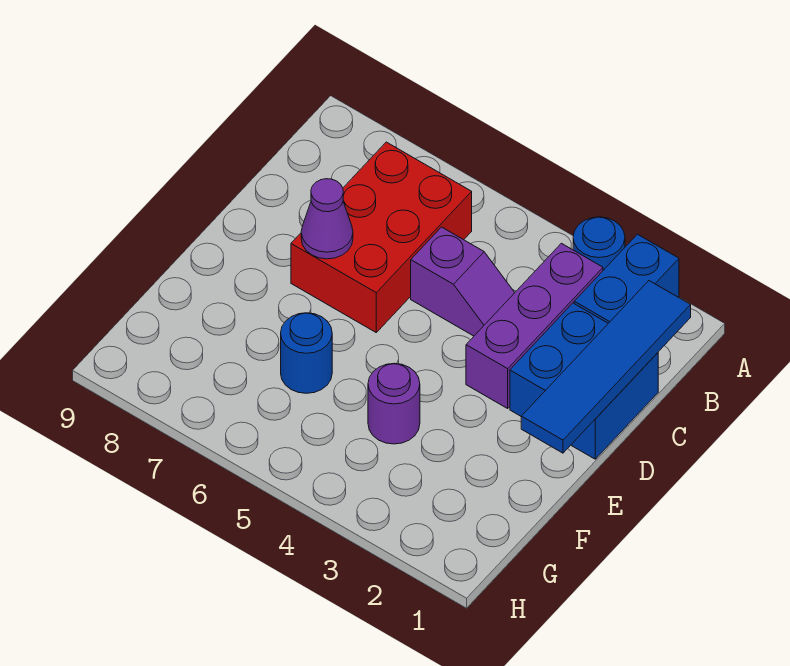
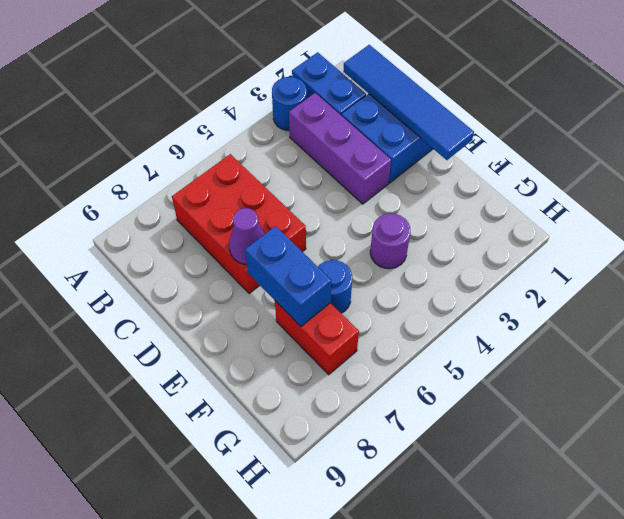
purple 1x2 slope [411,227,515,336] -> none
none -> blue 1x2 brick [245,226,331,326]
none -> red 1x2 brick [275,301,359,375]

